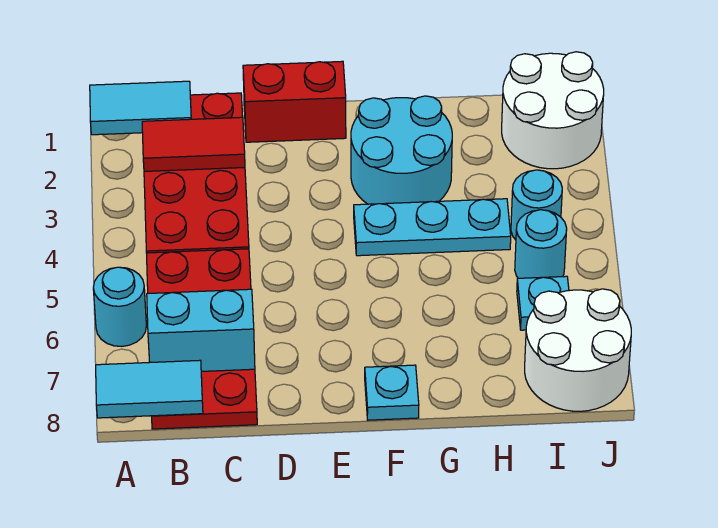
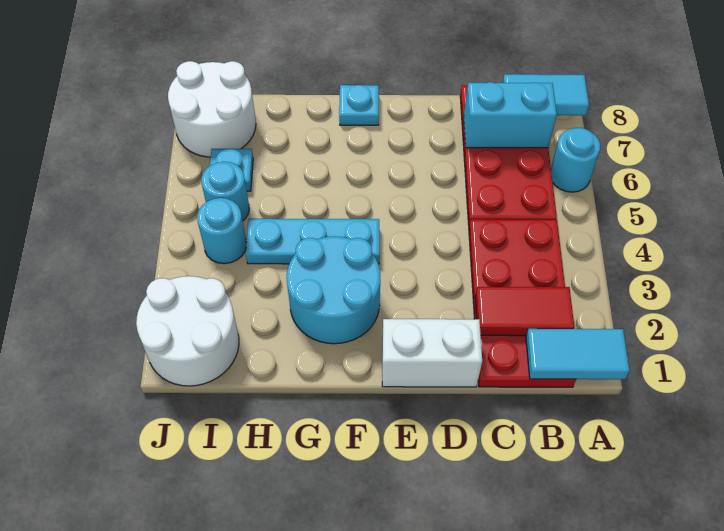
red 1x2 brick [243,61,346,142] -> white 1x2 brick [382,319,482,387]

